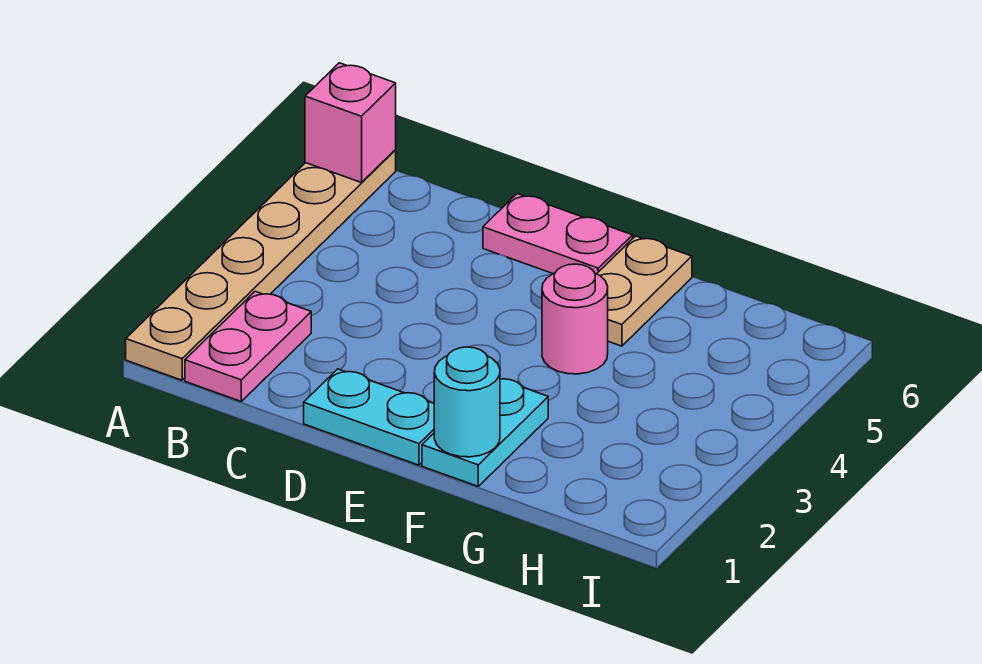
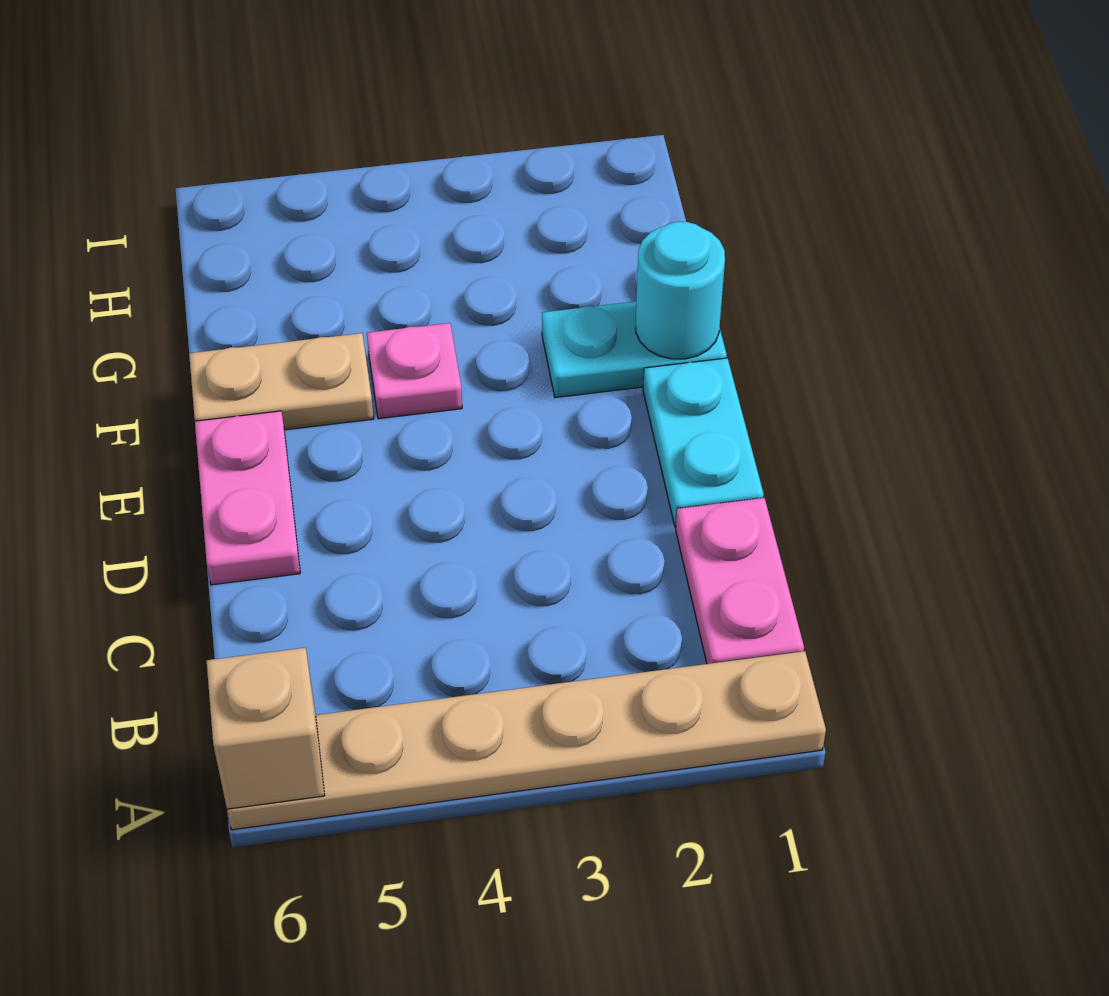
pink 1x1 brick [305,63,396,183] -> tan 1x1 brick [207,648,325,809]
pink 1x2 plate [185,291,311,401] -> pink 1x2 plate turned to [676,498,804,664]
pink 1x1 round brick [542,264,608,374] -> pink 1x1 plate [367,323,462,419]

